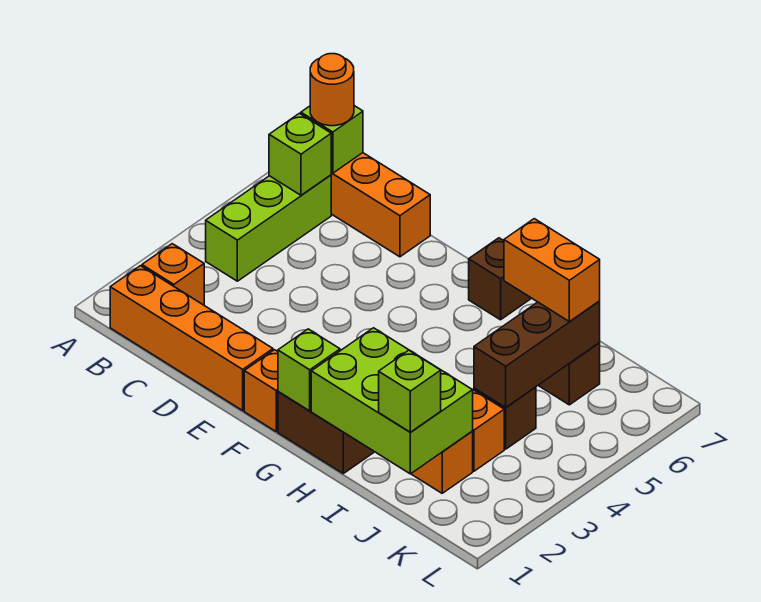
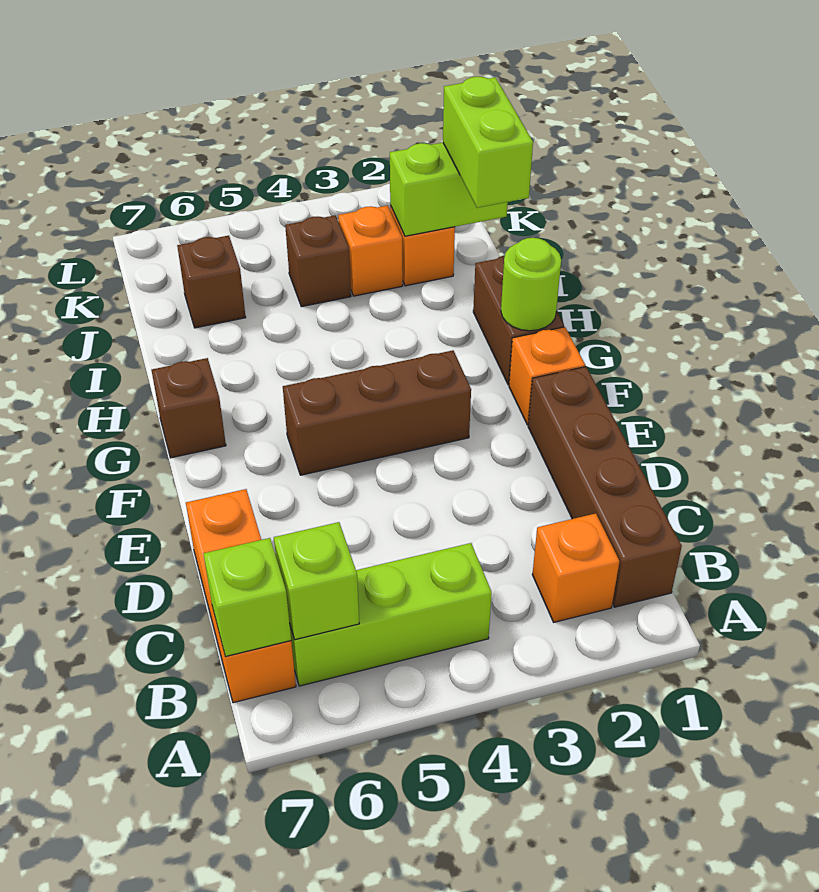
orange 1x4 brick [110,266,273,410] -> brown 1x4 brick [528,367,682,607]
orange 1x1 round brick [310,54,354,126] -> none
lime 1x1 brick [278,329,340,411] -> lime 1x1 round brick [501,238,561,331]
lime 2x3 brick [311,328,473,474] -> lime 1x2 brick [390,143,508,236]
orange 1x2 brick [504,219,600,321] -> none
lime 1x1 brick [379,350,441,432] -> lime 1x2 brick [443,77,533,208]
brown 1x3 brick [474,301,600,407] -> brown 1x3 brick moved to [283,350,471,475]

